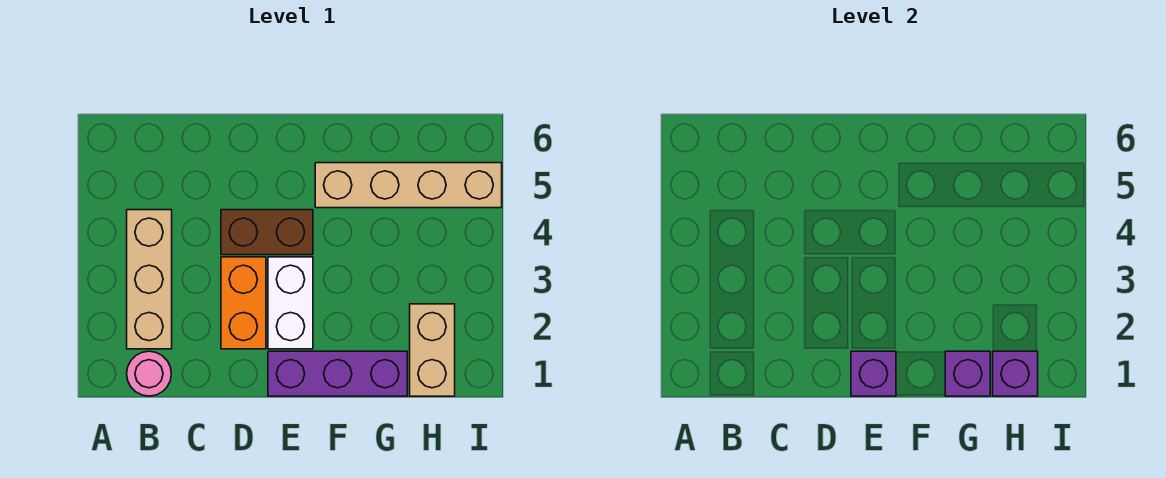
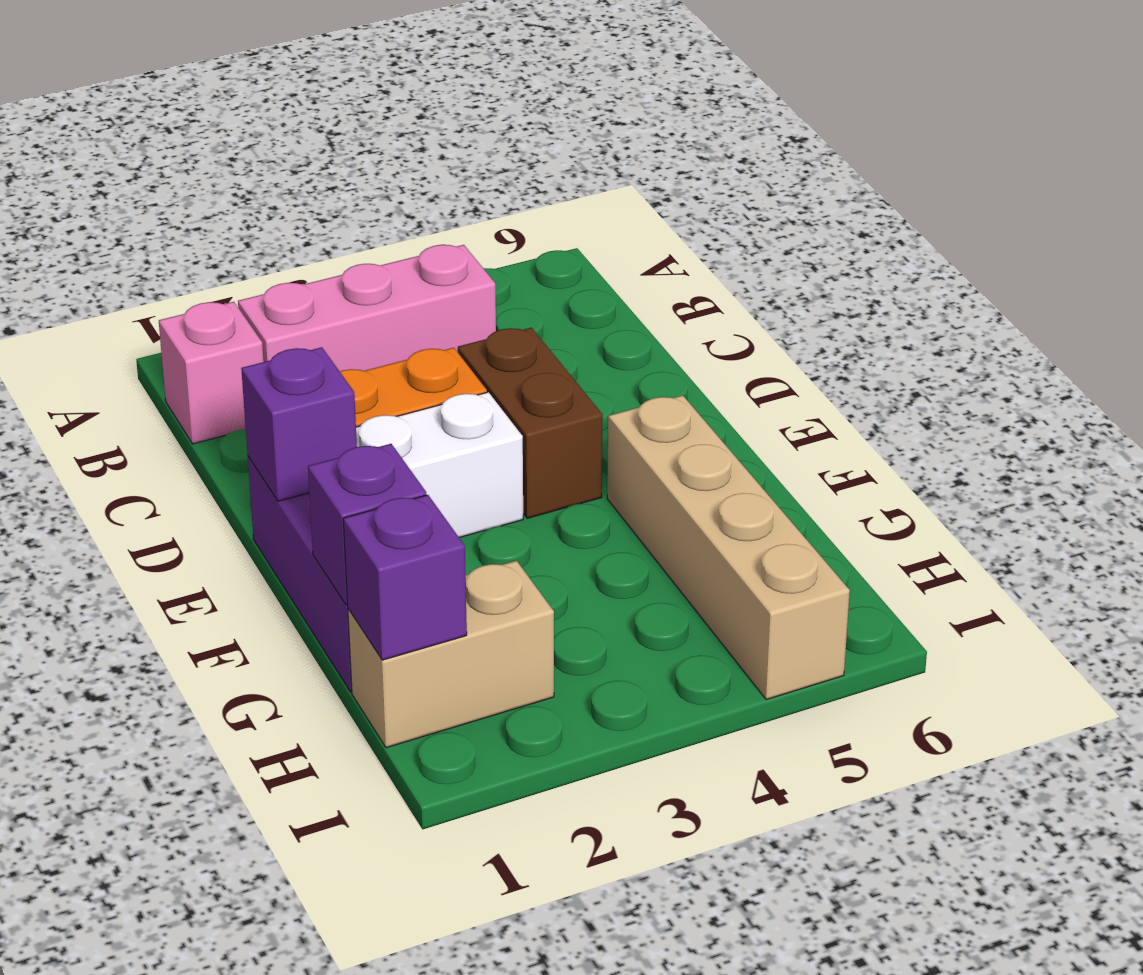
pink 1x1 round brick [127,351,171,396] -> pink 1x1 brick [159,302,264,444]
tan 1x3 brick [127,210,172,349] -> pink 1x3 brick [238,245,496,371]

